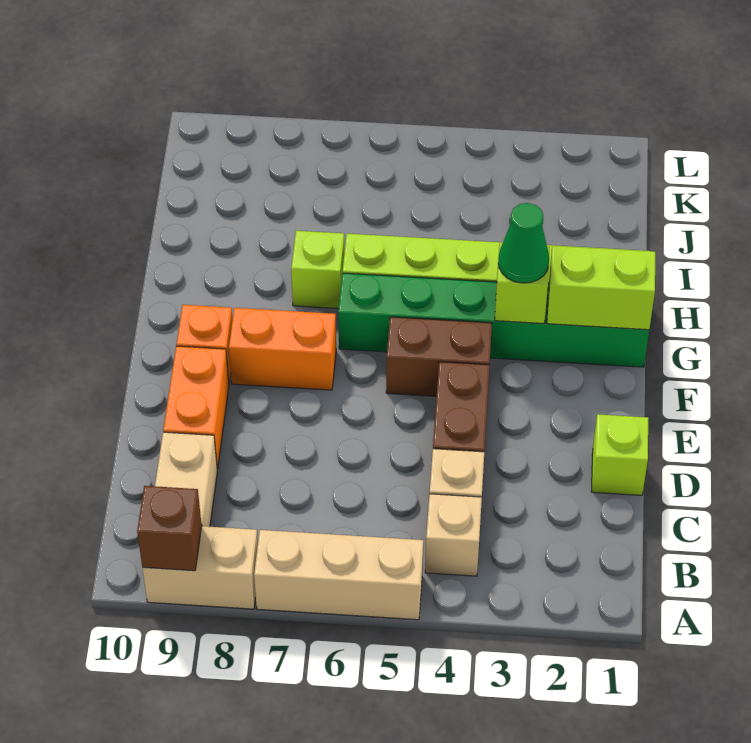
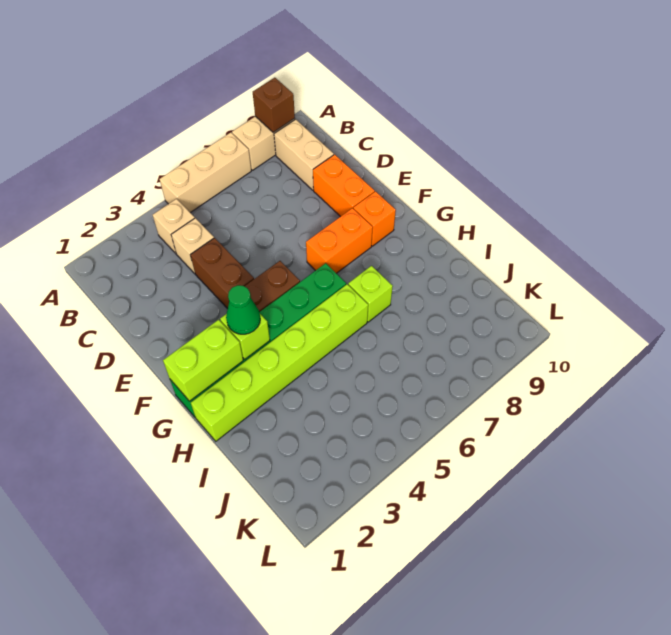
lime 1x1 brick [591,414,648,495] -> none

